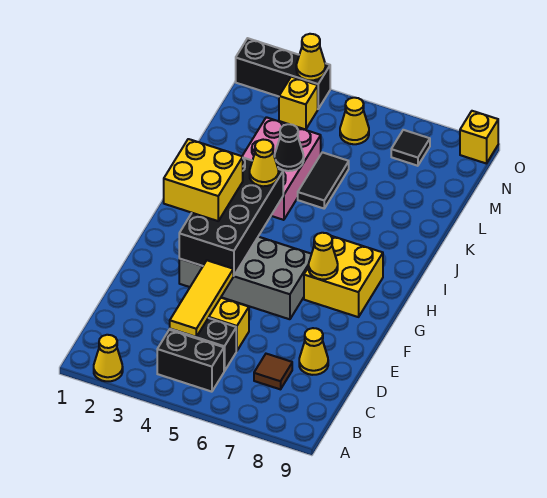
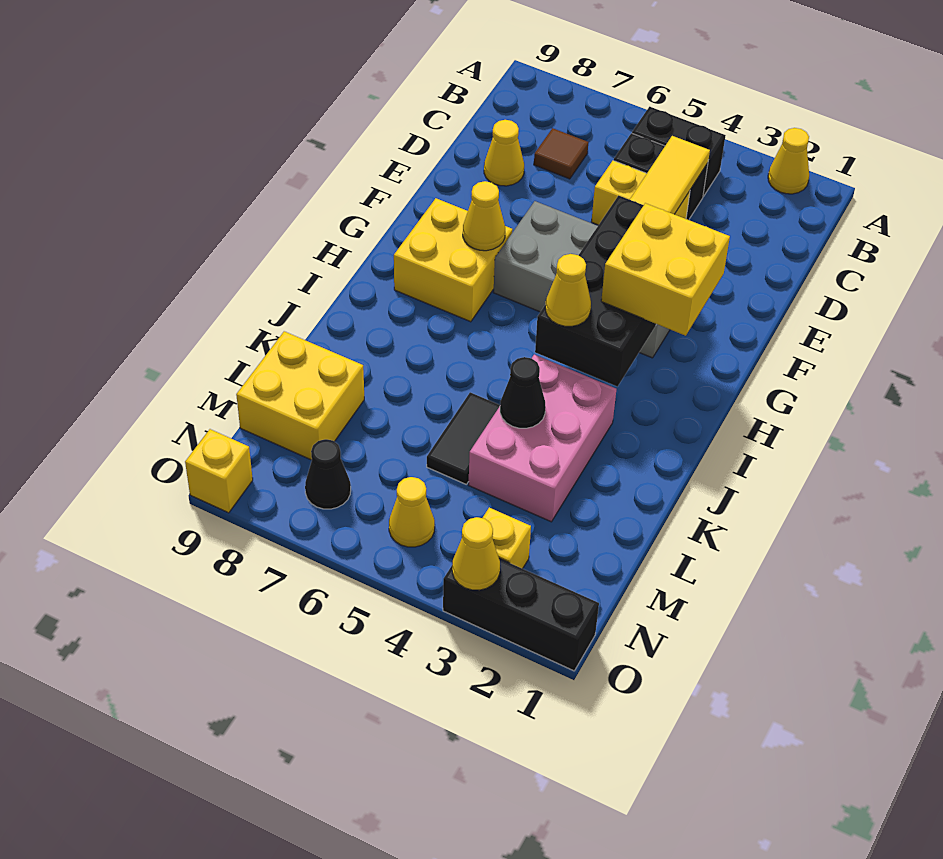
none -> yellow 2x2 brick [236,331,364,460]
black 1x1 tile [391,130,430,166] -> black 1x1 cone [305,439,351,509]

